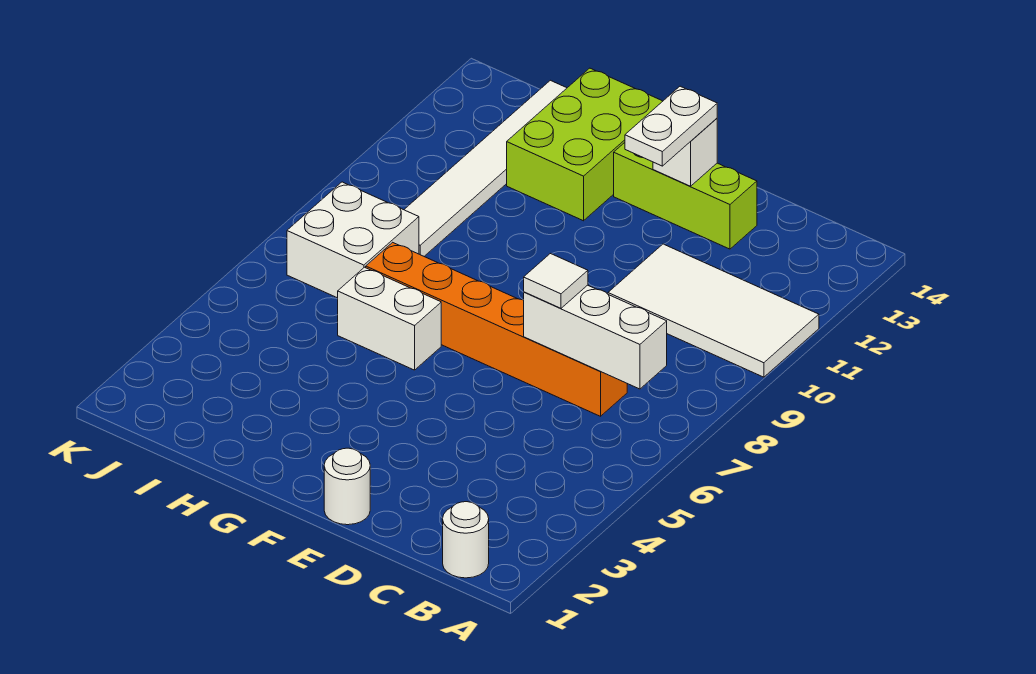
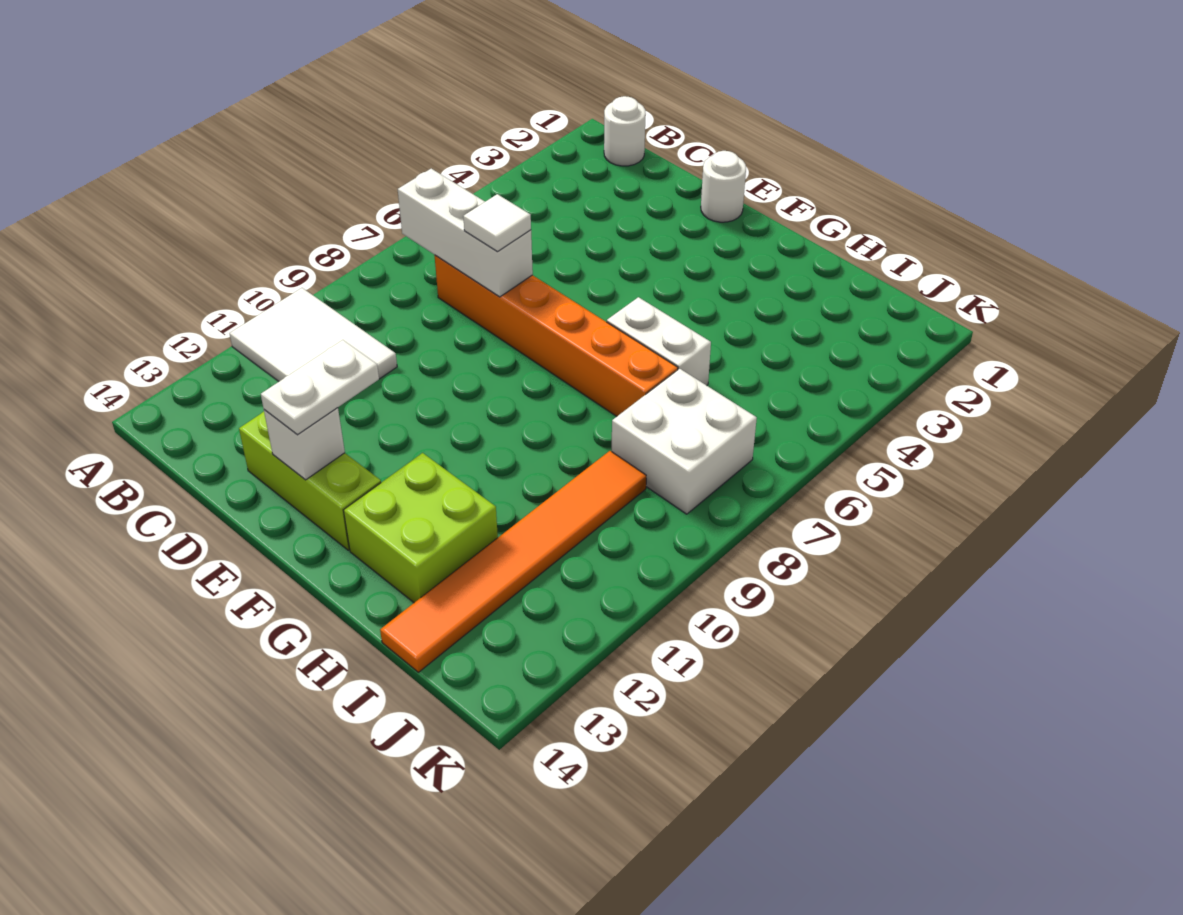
white 2x4 tile [608,244,819,377] -> white 2x3 tile [230,288,397,381]
lime 2x3 brick [507,68,663,221] -> lime 2x2 brick [343,453,498,603]
white 1x6 tile [404,80,567,256] -> orange 1x6 tile [380,451,646,672]

